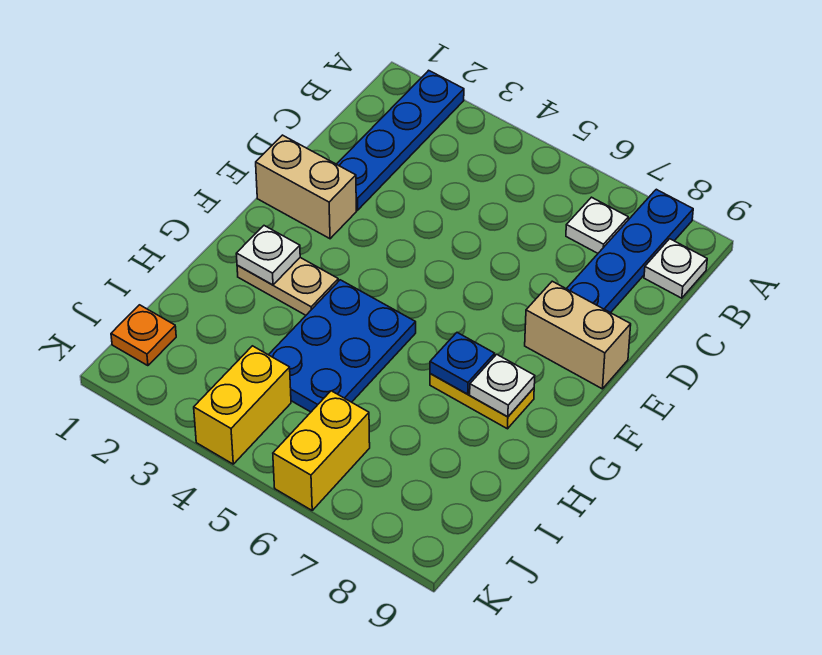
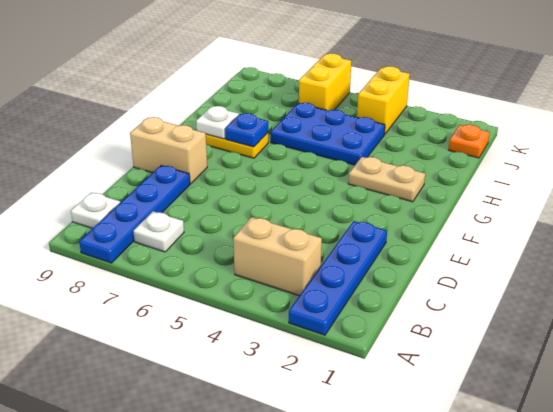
tan 1x2 brick [256,135,356,239] -> tan 1x2 brick moved to [233,217,322,296]
white 1x1 plate [236,226,300,285] -> none
blue 2x3 plate [269,280,416,412] -> blue 2x3 plate turned to [271,103,385,165]

